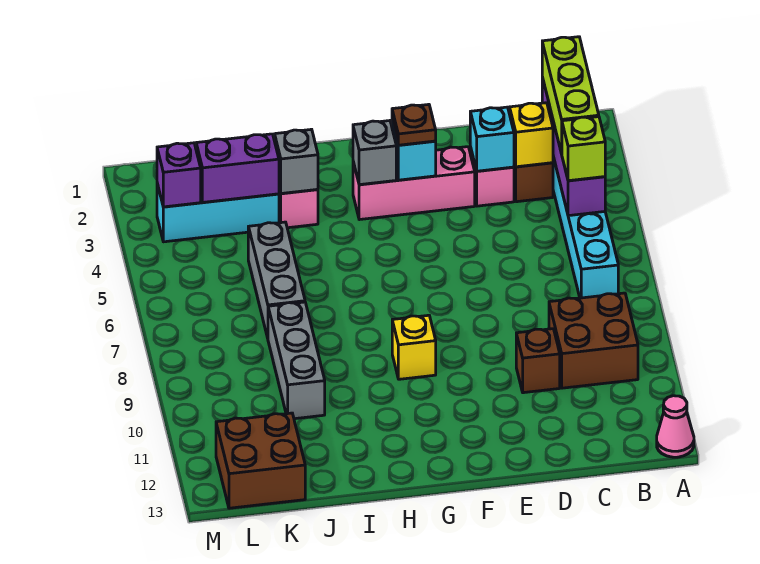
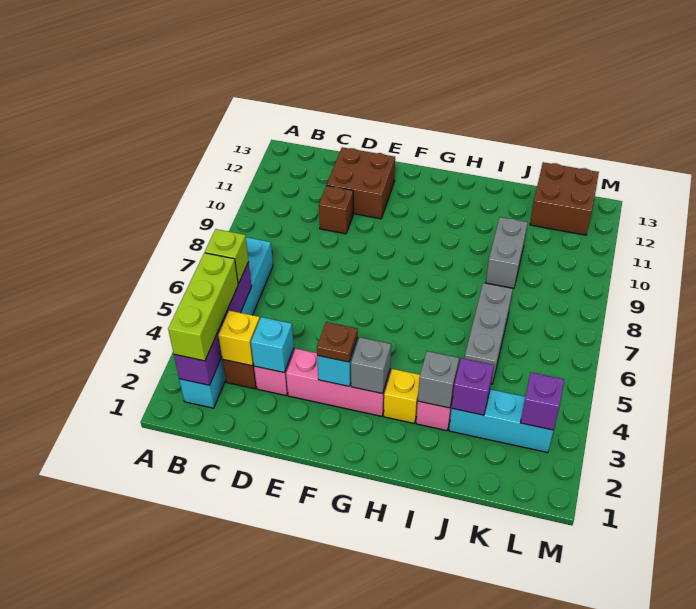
pink 1x1 cone [657,396,694,457] -> none
brown 2x2 brick [549,293,638,388] -> brown 2x2 brick moved to [327,147,395,219]
yellow 1x1 brick [392,315,436,379] -> yellow 1x1 brick moved to [384,369,420,423]
purple 1x2 brick [196,134,279,202] -> purple 1x1 brick [452,358,494,415]
grey 1x3 brick [268,302,325,419] -> grey 1x2 brick [486,217,528,288]

